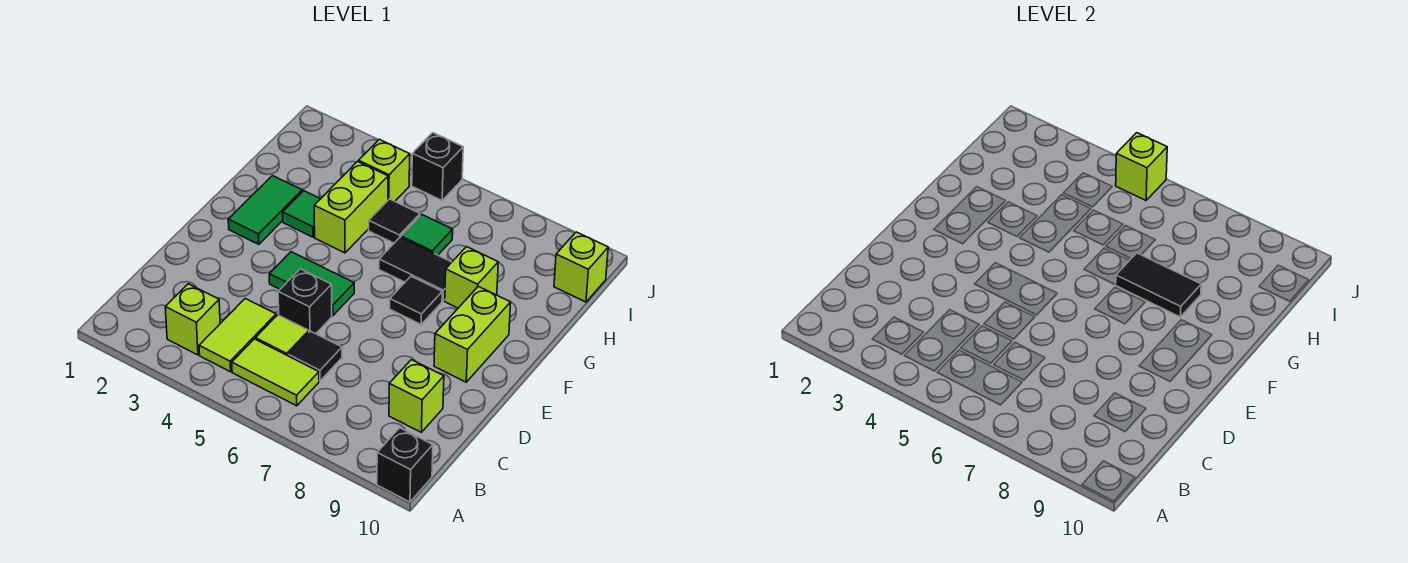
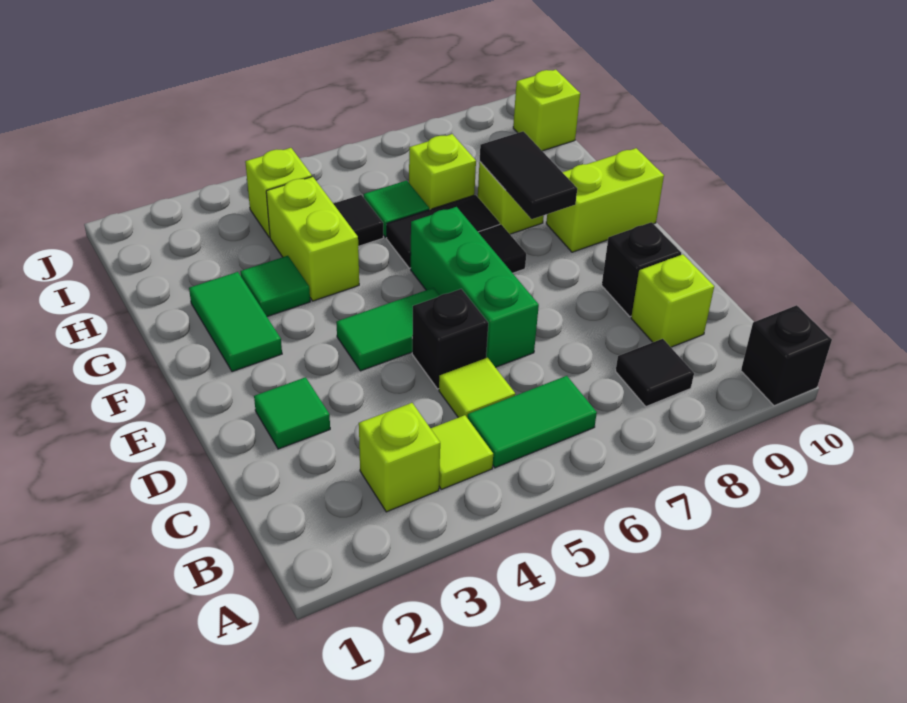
lime 1x2 tile [199,299,276,372] -> lime 1x1 tile [431,415,493,489]
lime 1x2 tile [232,339,319,406] -> green 1x2 tile [467,376,597,468]
black 1x1 tile [288,331,342,381] -> black 1x1 tile moved to [616,339,694,406]
none -> green 1x1 tile [254,377,330,449]
none -> green 1x3 brick [411,207,539,367]
lime 1x2 brick [434,286,511,382] -> lime 1x2 brick turned to [546,148,664,252]
black 1x2 tile [1116,253,1201,317] -> black 1x2 tile turned to [480,131,577,219]
black 1x1 brick [412,133,463,200] -> black 1x1 brick moved to [602,222,681,317]
lime 1x1 brick [1116,133,1167,200] -> lime 1x1 brick moved to [409,134,476,210]

